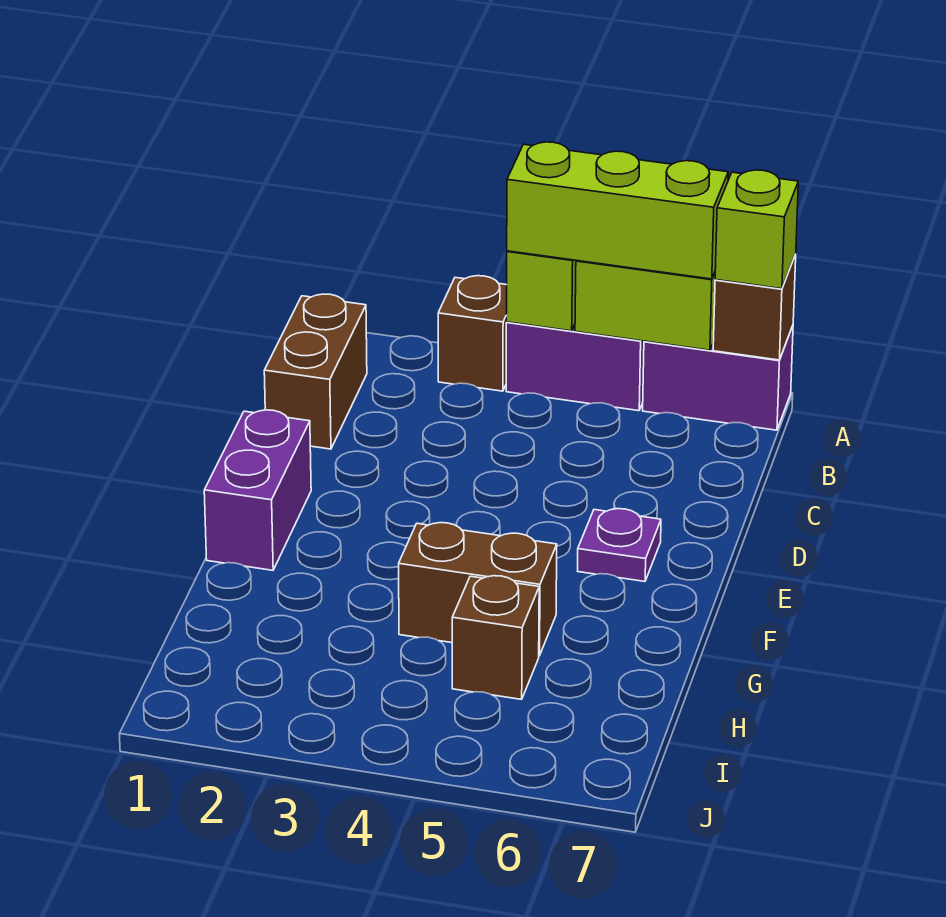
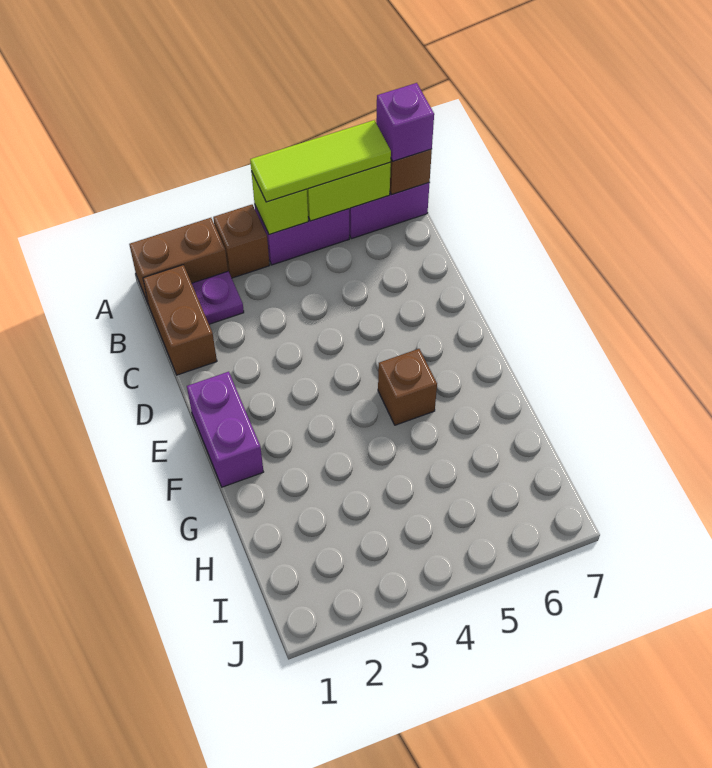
lime 1x3 brick [507,142,728,279] -> lime 1x3 tile [250,120,391,202]
lime 1x1 brick [715,170,798,289] -> purple 1x1 brick [376,83,434,161]
purple 1x1 plate [578,509,661,581] -> purple 1x1 plate moved to [192,271,244,324]
brown 1x2 brick [399,523,557,656] -> brown 1x2 brick moved to [129,218,228,305]
brown 1x1 brick [452,576,539,699] -> brown 1x1 brick moved to [378,349,437,425]

